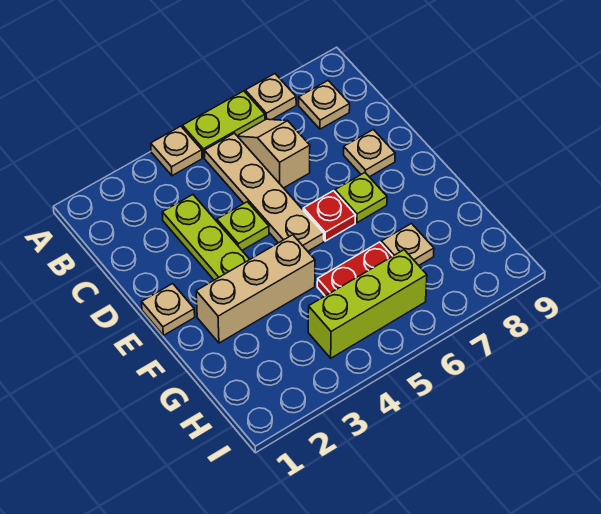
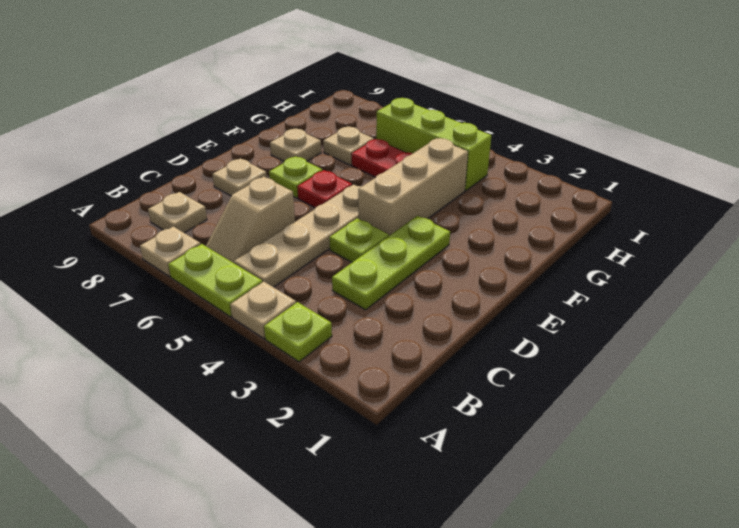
none -> lime 1x1 plate [264,302,332,362]
tan 1x1 plate [142,284,195,335] -> tan 1x1 plate moved to [270,129,321,161]
tan 1x3 brick [196,235,315,343] -> tan 1x3 brick turned to [358,138,468,236]

